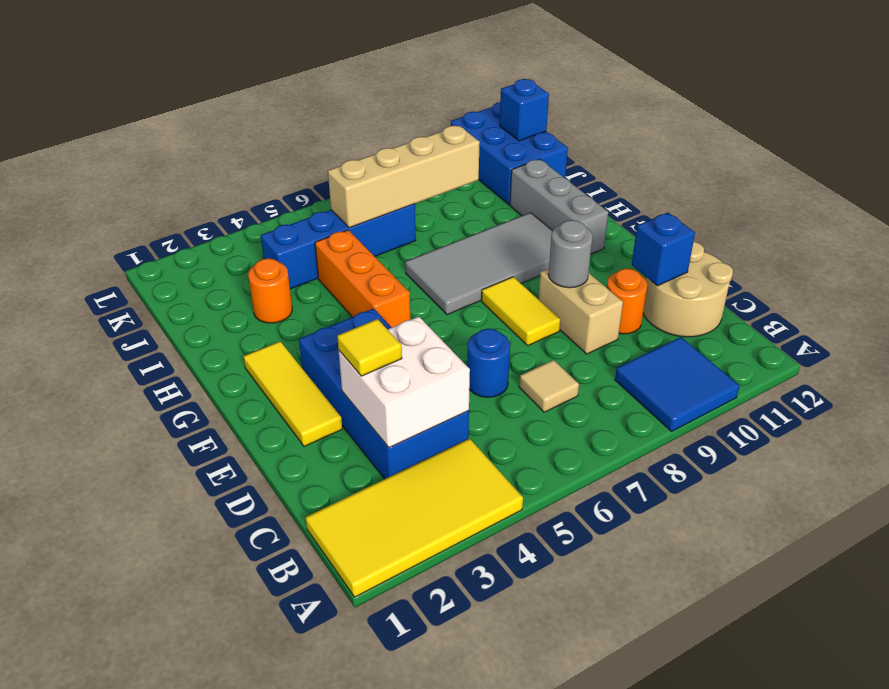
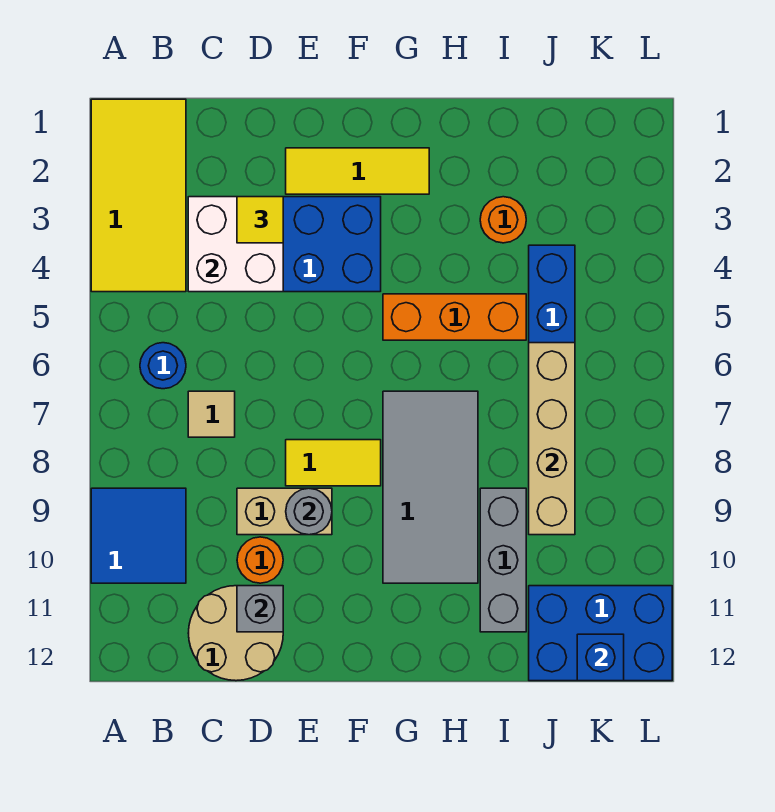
blue 1x1 round brick [467,329,510,397] -> blue 1x1 round brick moved to [140,343,186,389]
blue 1x1 brick [632,213,695,286] -> grey 1x1 brick [237,586,283,632]
grey 1x3 brick [510,159,608,254] -> grey 1x3 brick turned to [480,488,526,632]

